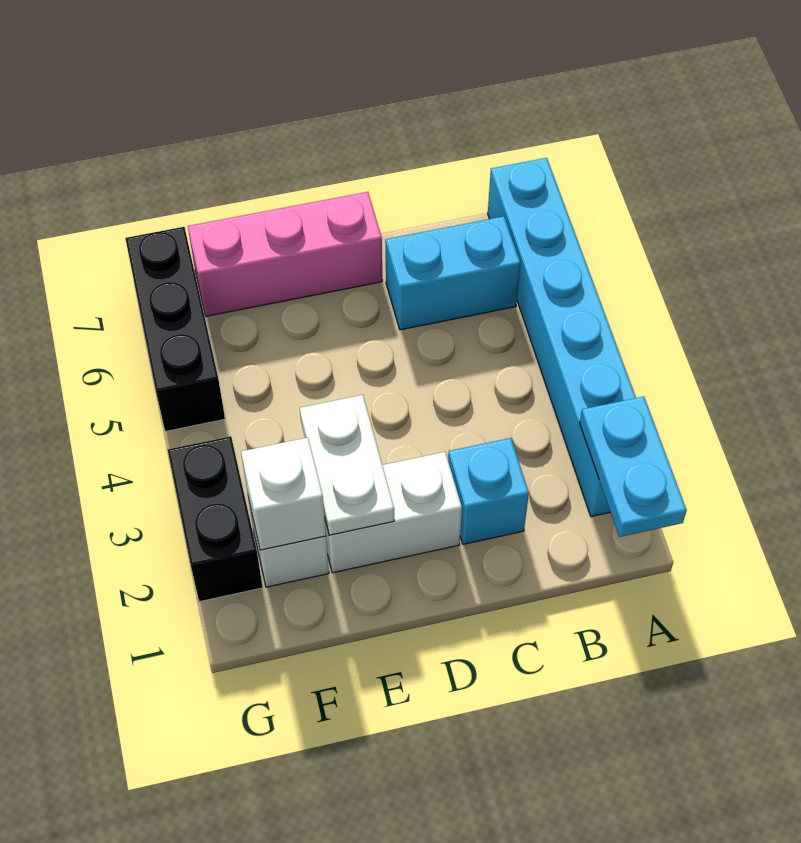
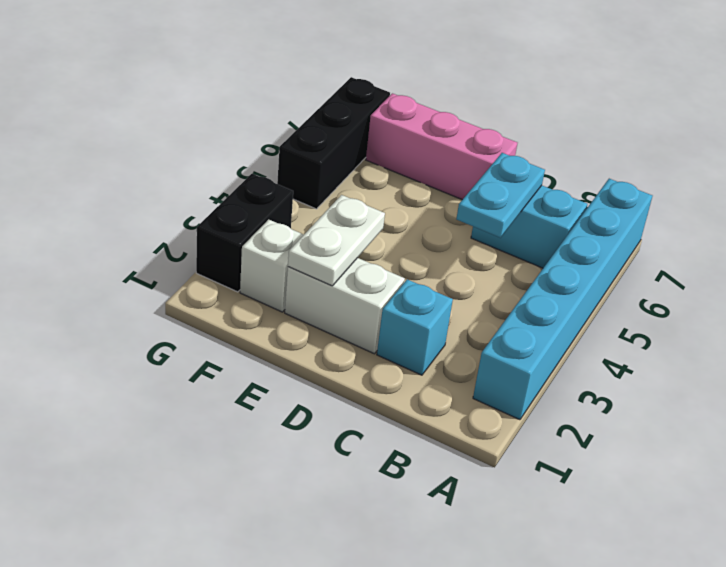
cyan 1x2 plate [580,396,687,537] -> cyan 1x2 plate moved to [456,153,545,238]
white 1x1 brick [241,438,326,550] -> none

